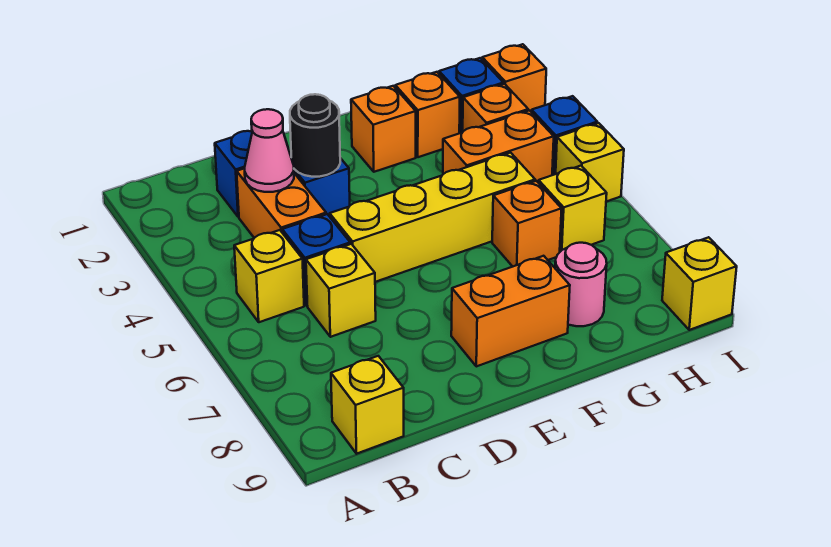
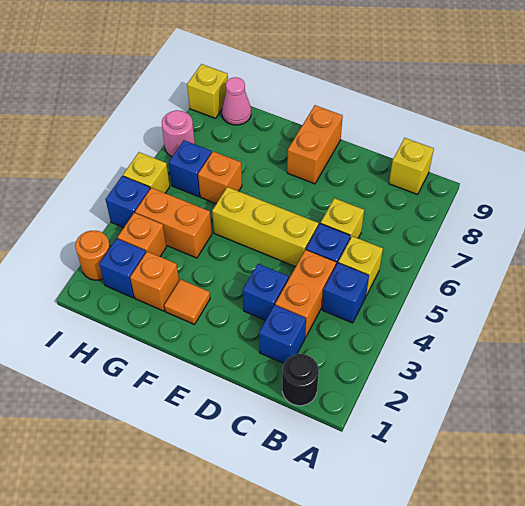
none -> blue 1x1 brick [322,263,369,323]
pink 1x1 cone [245,109,294,192] -> pink 1x1 cone moved to [222,77,251,125]
black 1x1 round brick [290,94,340,177] -> black 1x1 round brick moved to [282,354,319,406]
yellow 1x4 brick [330,153,535,282] -> yellow 1x3 brick [212,187,318,267]
orange 1x2 brick [451,256,570,366] -> orange 1x2 brick turned to [287,105,343,184]
orange 1x1 brick [351,86,416,172] -> orange 1x1 tile [164,279,210,325]
pink 1x1 round brick [555,243,607,326] -> pink 1x1 round brick moved to [162,110,195,157]
yellow 1x1 brick [539,166,607,252] -> blue 1x1 brick [169,140,212,197]
orange 1x1 brick [482,44,546,112] -> orange 1x1 round brick [75,231,110,280]

